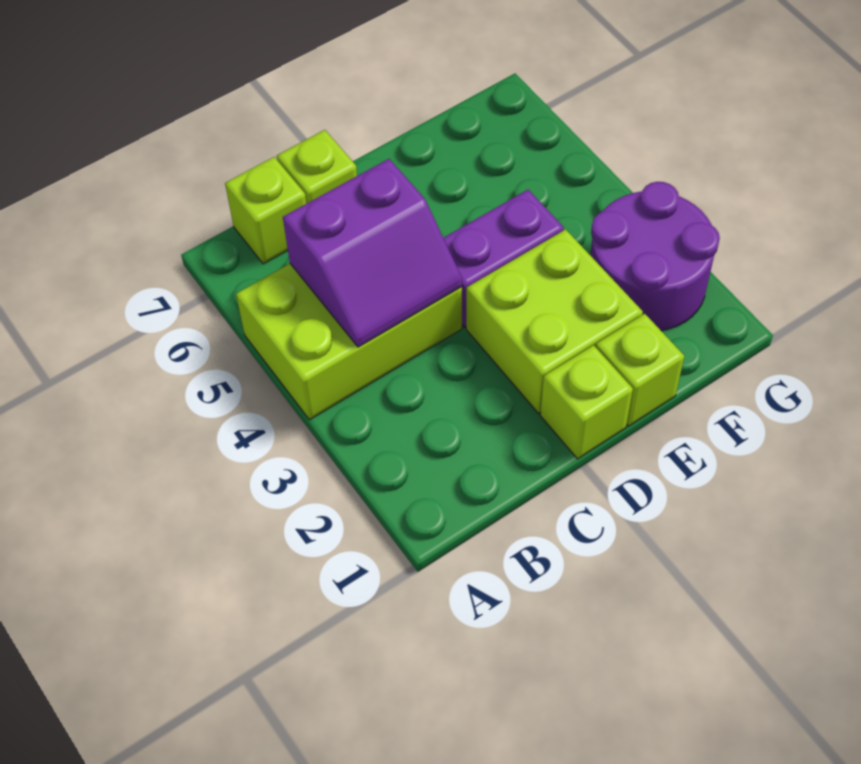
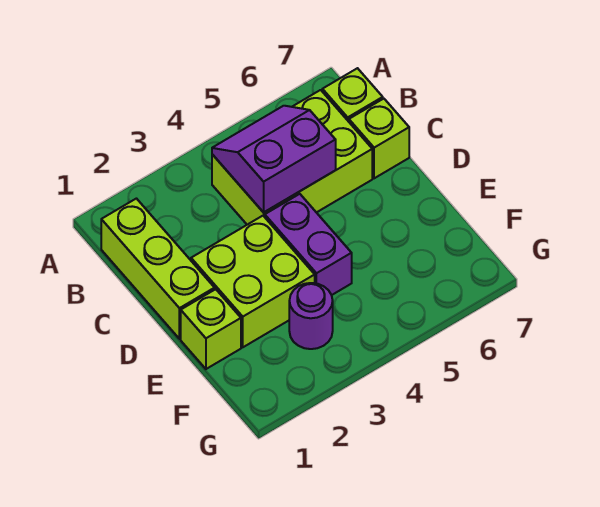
lime 2x3 brick [236,264,462,420] -> lime 2x3 brick turned to [212,90,372,225]
purple 2x2 slope [283,159,462,347] -> purple 2x2 slope turned to [212,106,336,212]
lime 1x1 brick [540,345,633,459] -> lime 1x3 brick [101,199,215,339]
purple 2x2 round brick [590,182,720,331] -> purple 1x1 round brick [289,283,333,349]

